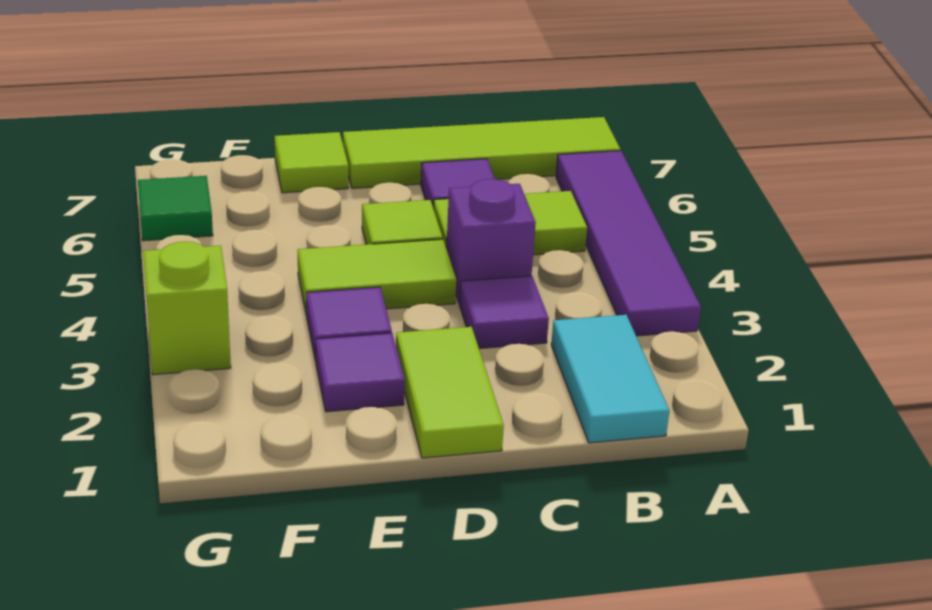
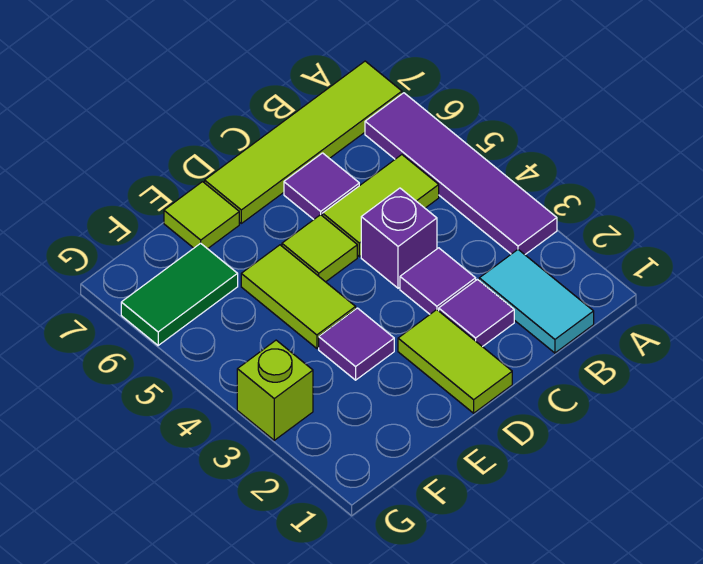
lime 1x2 tile [298,239,456,315] -> lime 1x2 tile turned to [241,245,356,348]
purple 1x1 tile [316,333,405,412] -> purple 1x1 tile moved to [439,280,514,347]
green 1x1 tile [138,176,213,241] -> green 1x2 tile [121,243,238,345]

